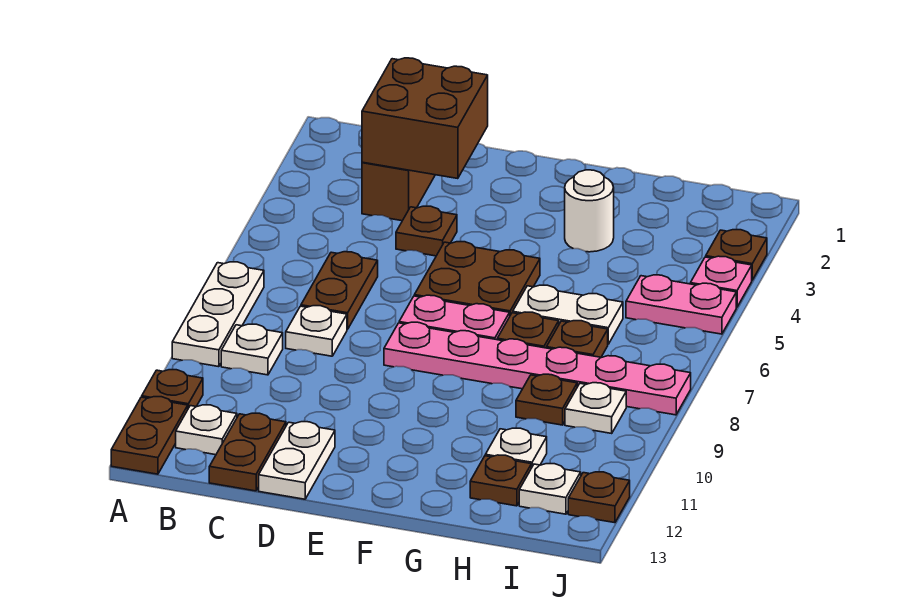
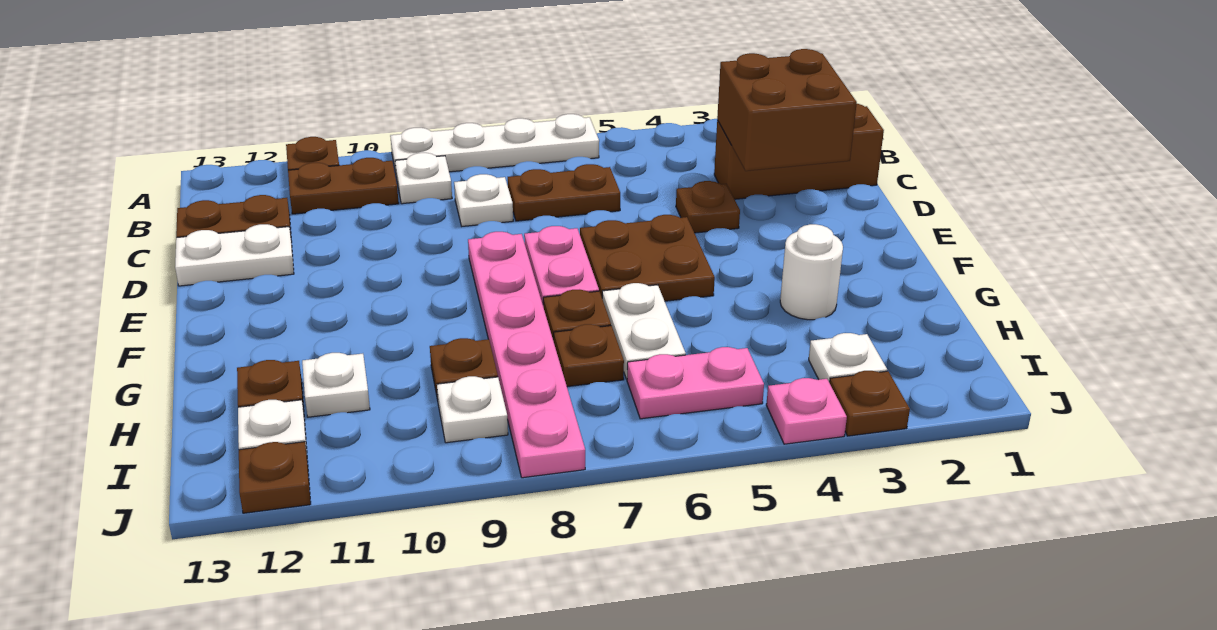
white 1x3 plate [172,262,264,367] -> white 1x4 plate [390,114,599,173]
brown 1x2 plate [111,397,188,474] -> brown 1x2 plate moved to [288,158,399,214]
white 1x1 plate [176,405,237,455] -> white 1x1 plate moved to [809,333,887,383]
pink 1x2 plate [626,275,736,334] -> pink 1x2 plate turned to [627,347,764,419]

